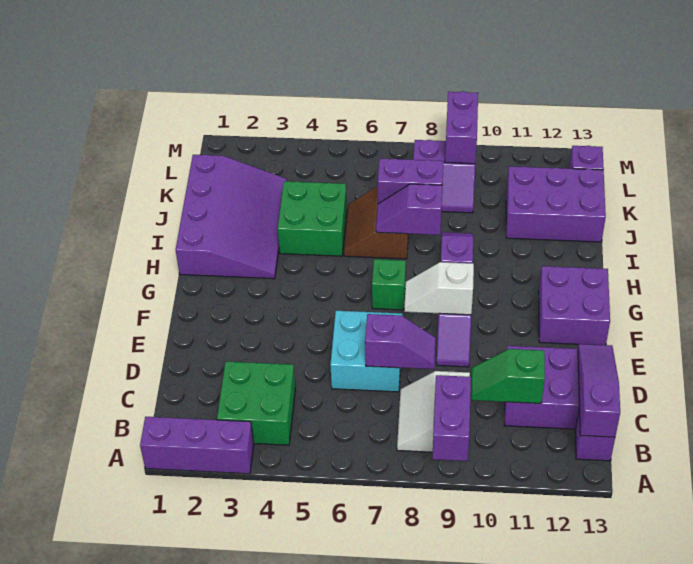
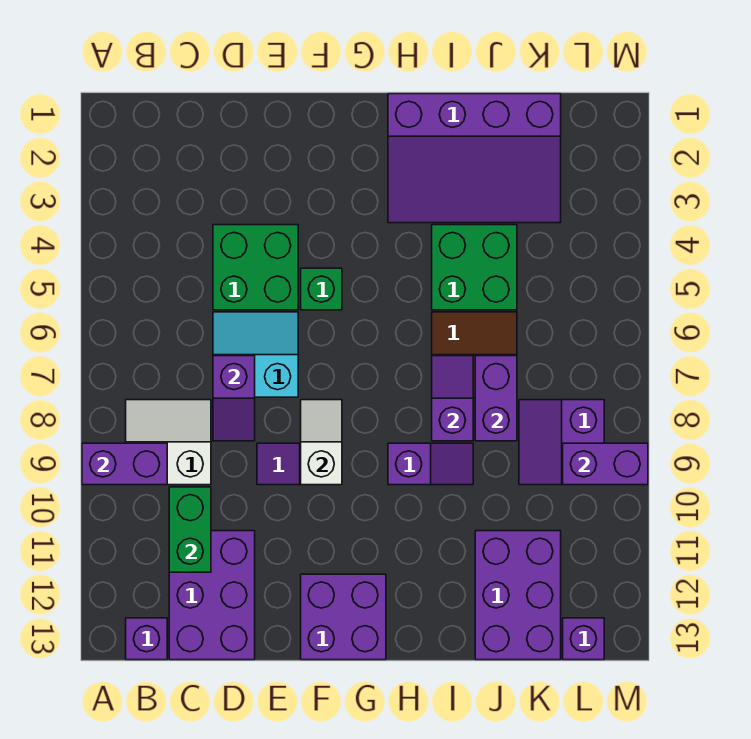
purple 1x3 brick [140,417,254,474] -> none
green 2x2 brick [217,361,295,445] -> green 2x2 brick moved to [213,225,298,310]
purple 1x3 slope [578,344,620,437] -> none
green 1x2 slope [471,349,545,403] -> green 1x2 brick [169,487,211,572]
cyan 2x2 brick [330,311,402,392] -> cyan 2x2 slope [213,312,298,397]
green 1x1 brick [372,259,406,310] -> green 1x1 brick moved to [301,268,342,310]

